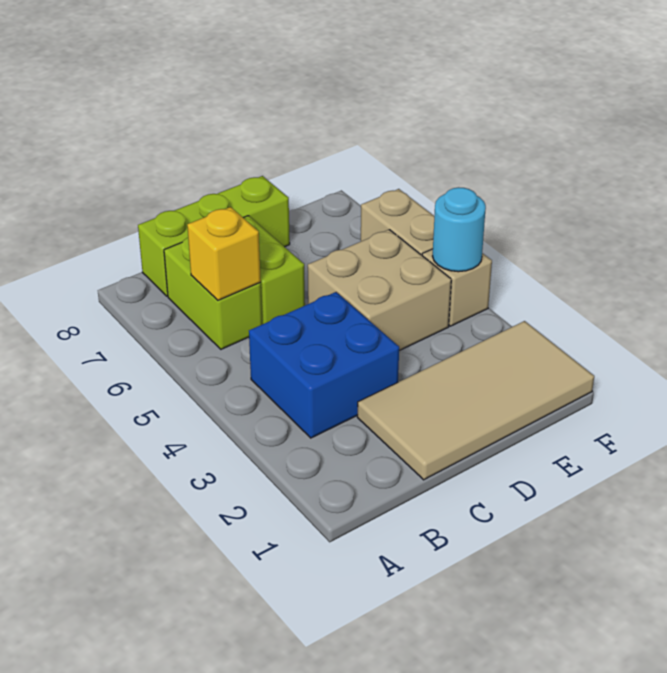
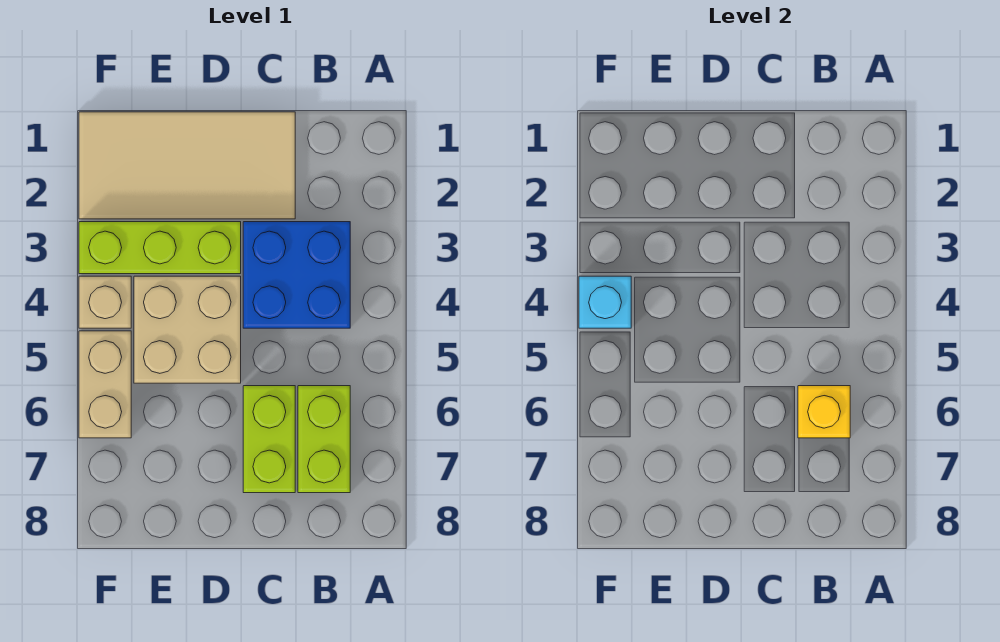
lime 1x3 brick [138,176,290,296] -> lime 1x3 brick moved to [79,222,241,274]
cyan 1x1 round brick [433,187,486,272] -> cyan 1x1 brick [579,276,631,328]

